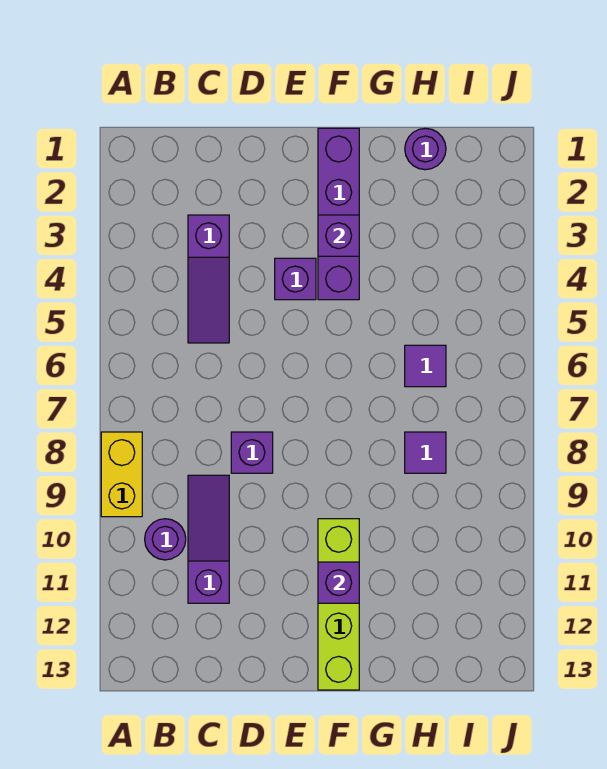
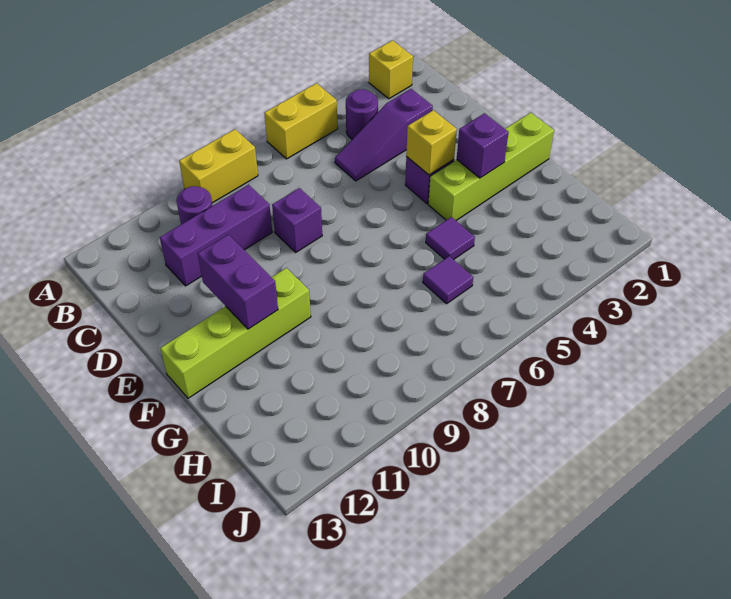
none -> yellow 1x1 brick [369,40,413,99]
none -> yellow 1x2 brick [264,83,338,159]
purple 1x3 slope [188,475,229,603] -> purple 1x3 brick [160,185,272,286]
none -> yellow 1x1 brick [406,110,457,175]
purple 1x4 brick [318,128,359,300] -> lime 1x4 brick [428,113,554,220]
purple 1x1 brick [318,562,359,603] -> purple 1x2 brick [198,235,278,329]
purple 1x1 round brick [405,128,446,170] -> purple 1x1 round brick moved to [346,89,378,139]
purple 1x1 tile [405,432,446,473] -> purple 1x1 tile moved to [426,217,475,260]

